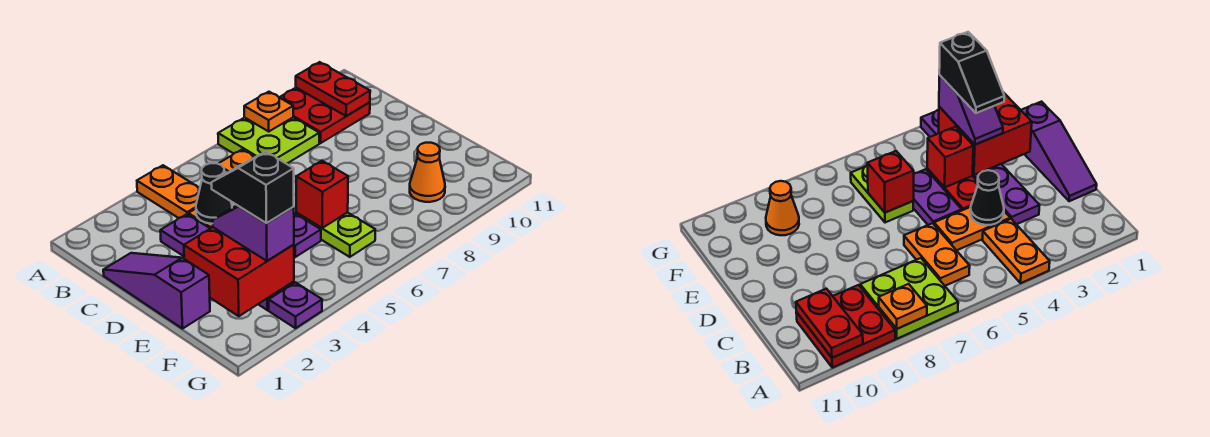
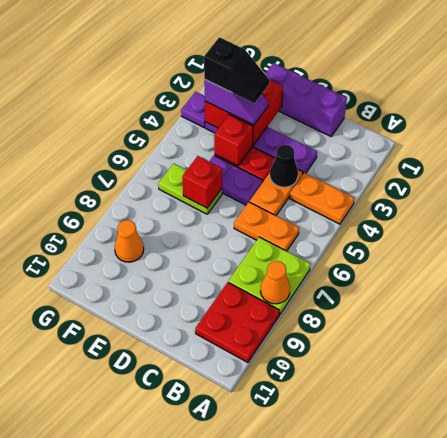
orange 1x1 plate [244,92,293,131] -> orange 1x1 cone [260,261,290,304]
red 1x2 plate [296,62,370,116] -> none
purple 1x3 slope [103,253,210,329] -> purple 1x3 brick [265,63,347,136]

